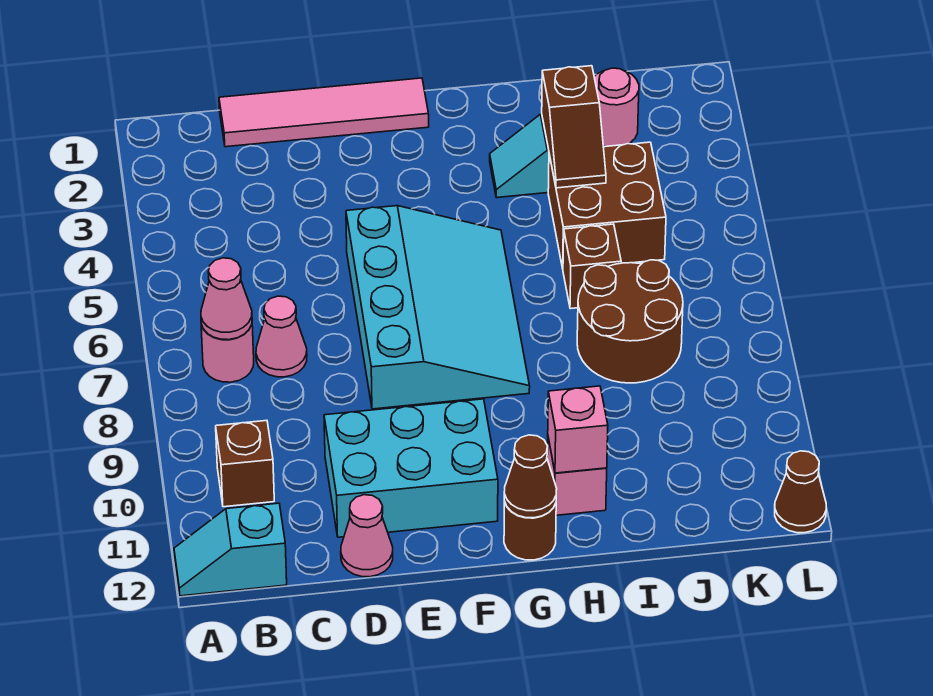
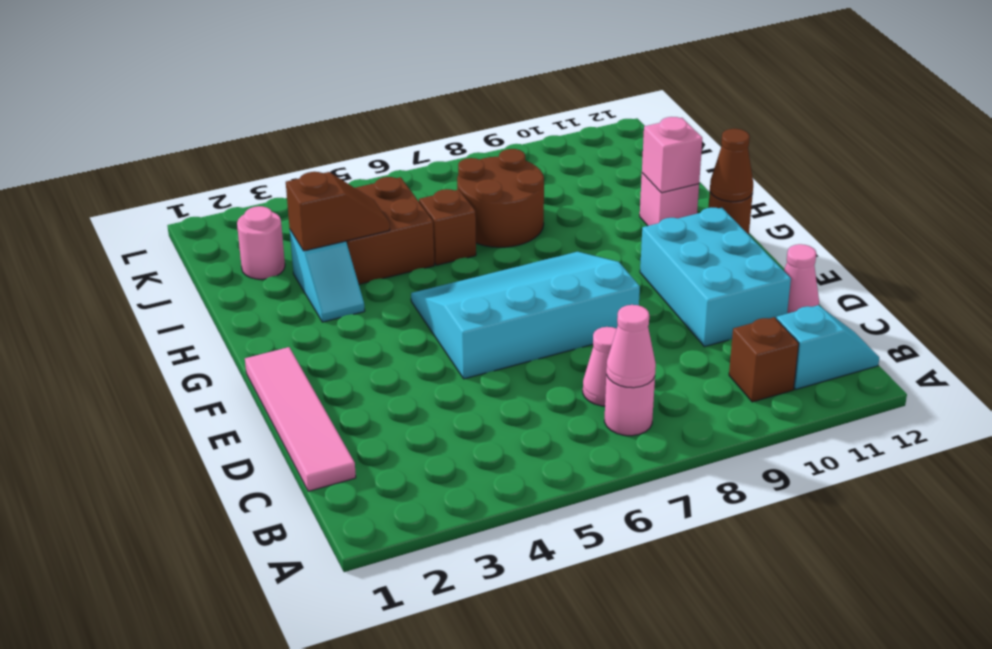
cyan 1x2 slope [174,503,287,596] -> cyan 1x2 slope turned to [776,305,879,389]
brown 1x1 cone [775,451,826,533] -> none

